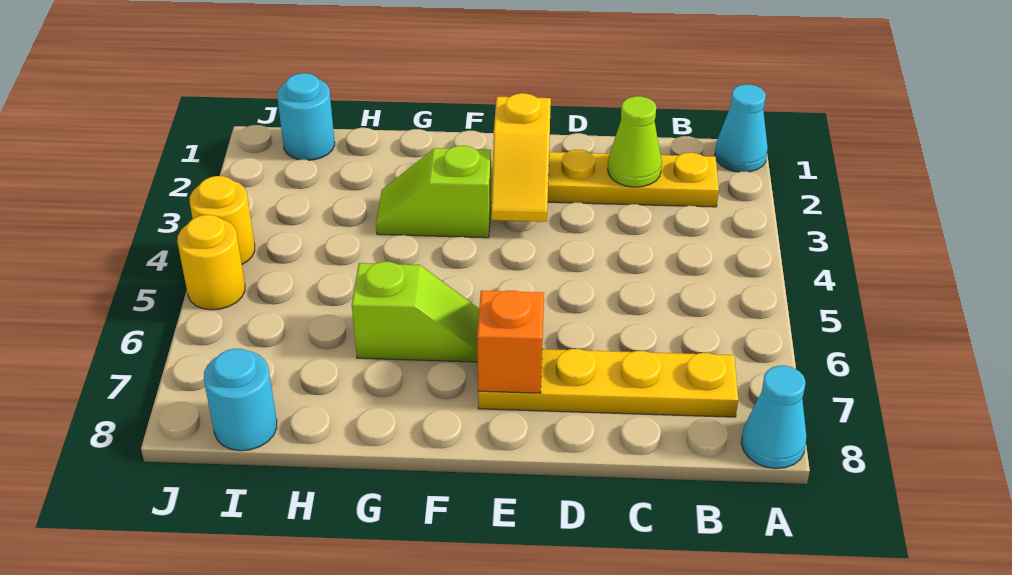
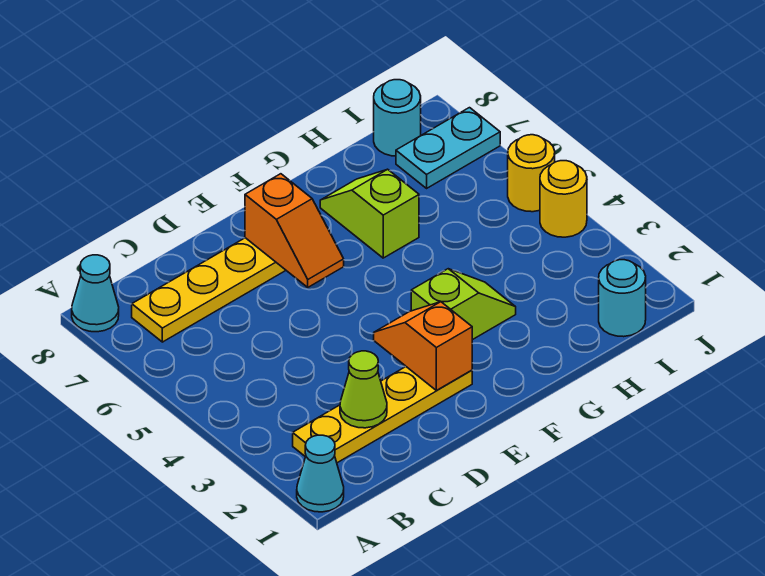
yellow 1x2 slope [491,93,551,222] -> orange 1x2 slope [374,302,472,390]
lime 1x2 slope [352,262,479,362] -> lime 1x2 slope turned to [320,169,419,258]
none -> cyan 1x2 plate [396,108,500,188]

